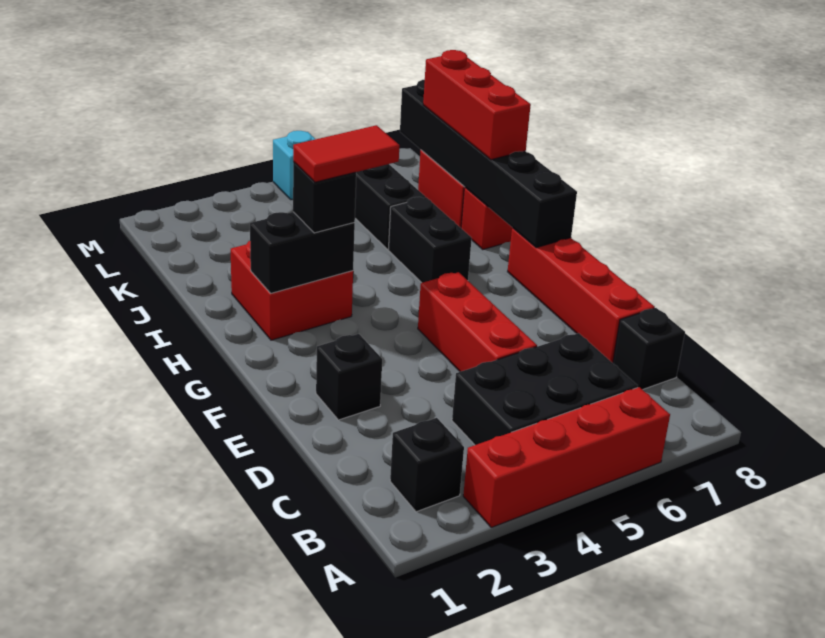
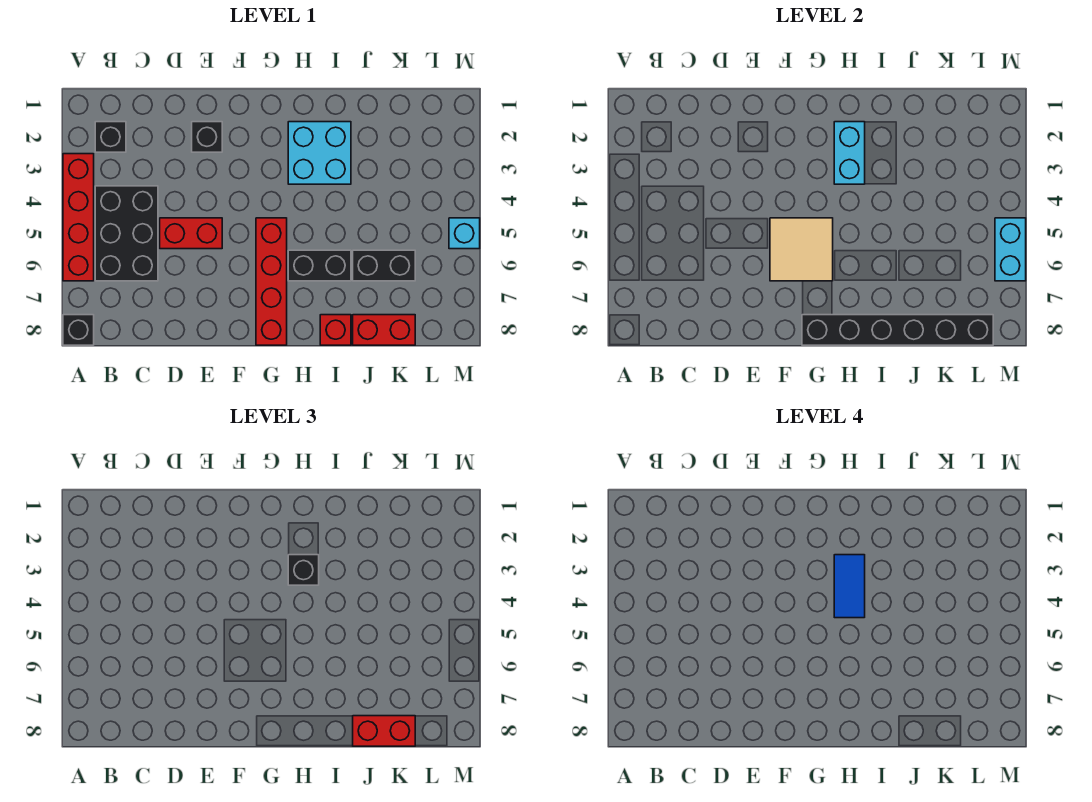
black 1x1 brick [613,308,685,390] -> black 1x1 brick moved to [63,315,94,345]
red 1x3 brick [418,272,537,372] -> red 1x2 brick [160,218,222,249]
red 1x4 brick [508,228,655,363] -> red 1x4 brick turned to [256,218,287,345]
none -> tan 2x2 tile [770,218,833,281]
red 2x2 brick [231,241,353,340] -> cyan 2x2 brick [288,122,351,184]
black 1x2 brick [250,212,355,293] -> cyan 1x2 brick [834,122,865,184]
red 1x2 tile [293,125,399,182] -> blue 1x2 tile [834,555,865,618]
red 1x3 brick [423,50,531,160] -> red 1x2 brick [353,716,415,746]
none -> cyan 1x2 brick [995,218,1026,281]

